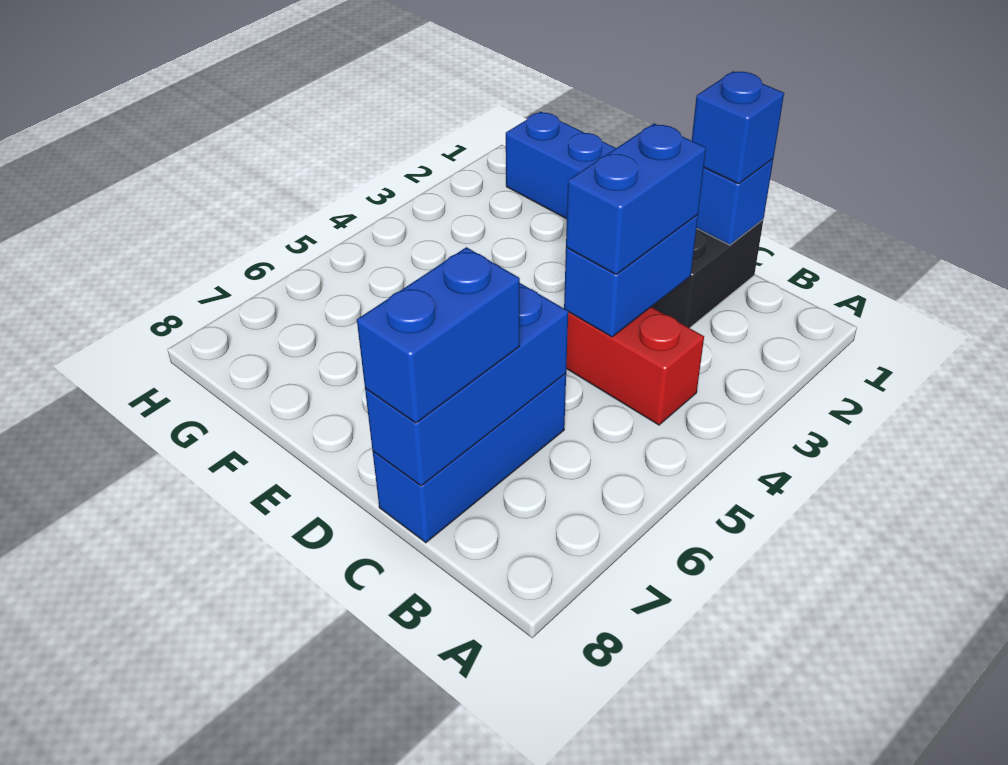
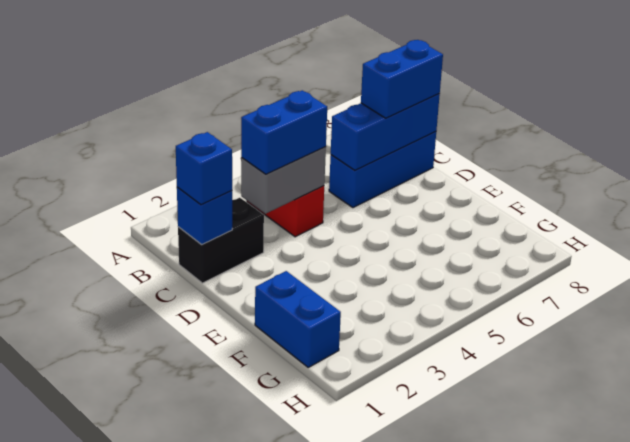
blue 1x2 brick [564,215,698,337] -> grey 1x2 brick [241,147,326,214]

